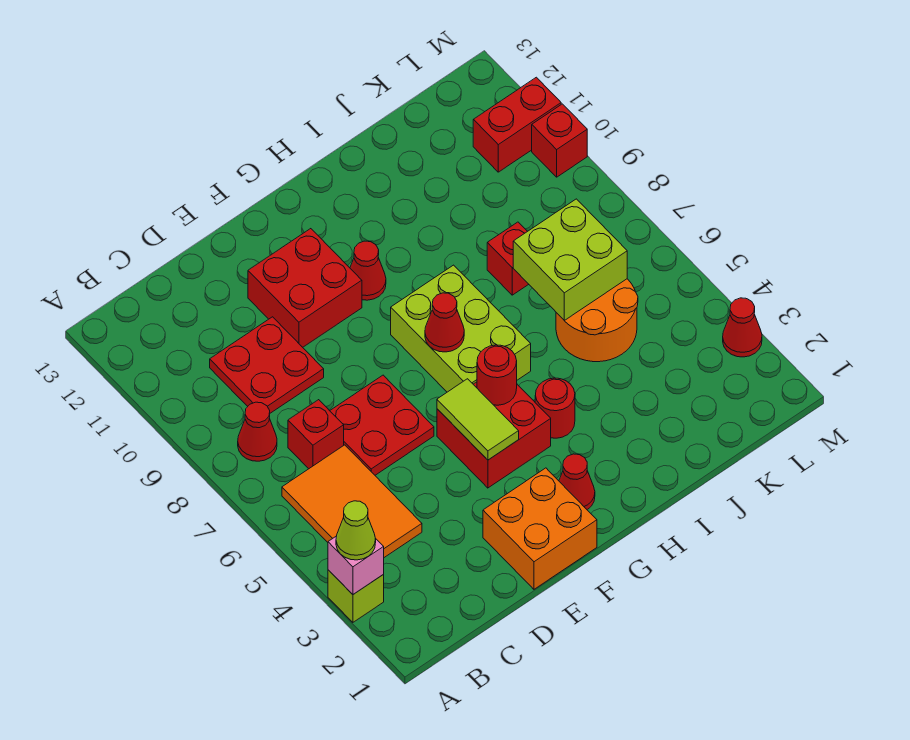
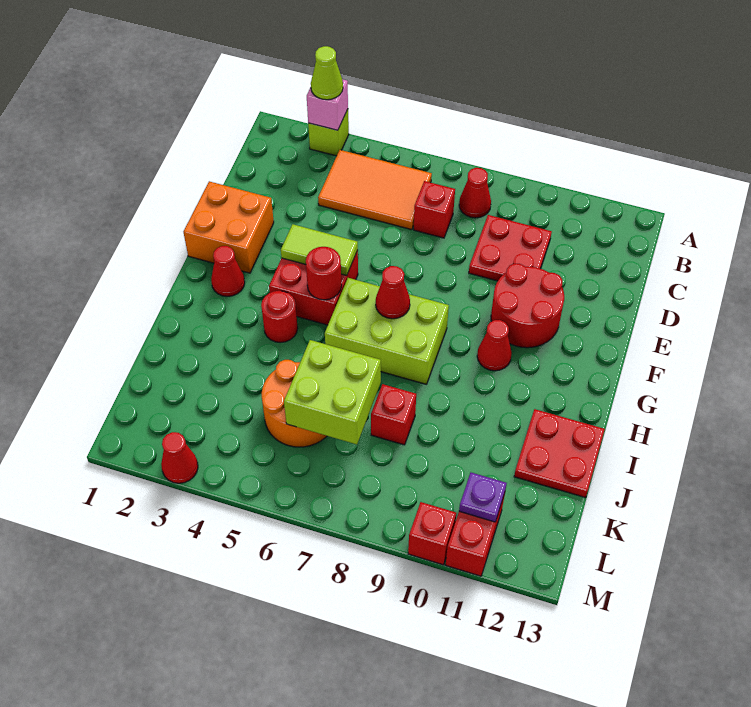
red 2x2 plate [330,375,434,475] -> red 2x2 plate moved to [514,409,605,498]
red 2x2 brick [248,229,362,347] -> red 2x2 round brick [491,264,564,348]
none -> purple 1x1 plate [459,473,507,522]

